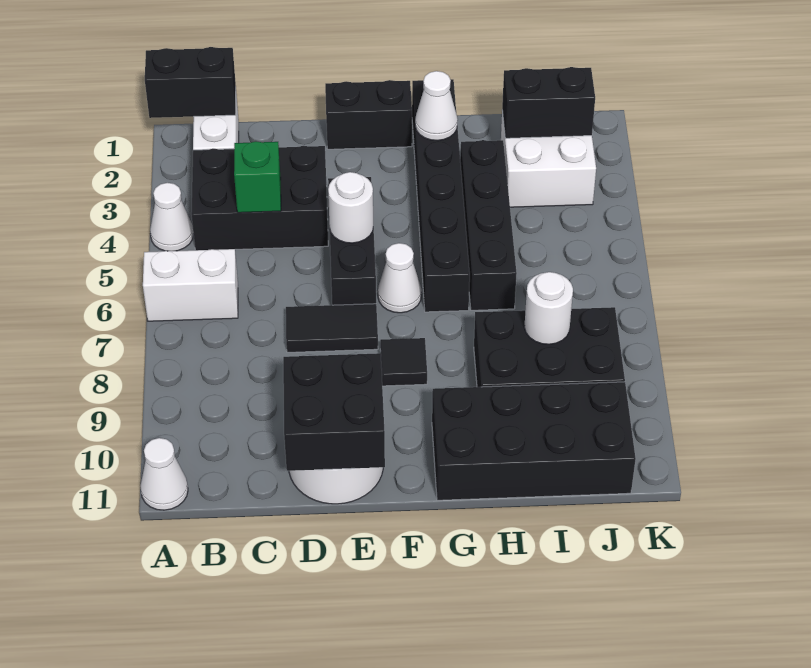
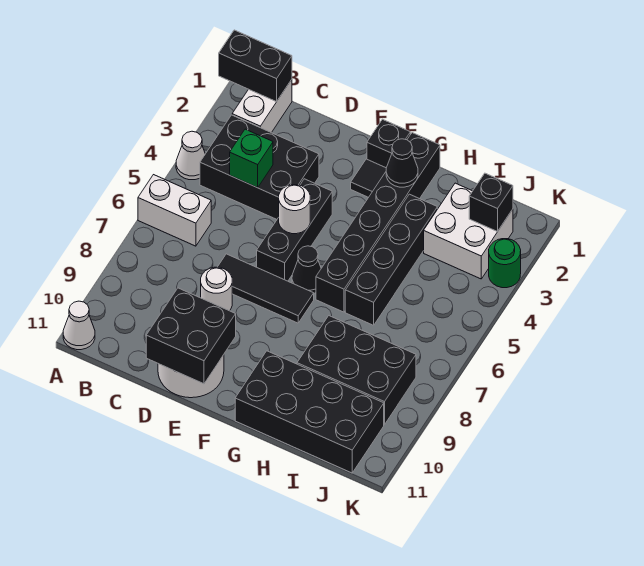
black 1x2 tile [286,304,378,352] -> black 1x3 tile [218,254,314,323]
black 1x2 brick [325,80,412,149] -> black 1x1 brick [367,119,410,168]
white 1x1 cone [378,243,422,313] -> black 1x1 cone [292,246,321,293]
black 1x1 tile [380,338,427,386] -> black 1x1 tile moved to [351,159,386,197]
white 1x1 cone [415,71,458,140] -> black 1x1 cone [386,139,418,187]
black 1x2 brick [502,67,595,138] -> black 1x1 brick [469,173,513,232]
white 1x1 round brick [524,272,573,344] -> white 1x1 round brick moved to [201,267,232,311]
none -> green 1x1 round brick [489,239,521,288]

